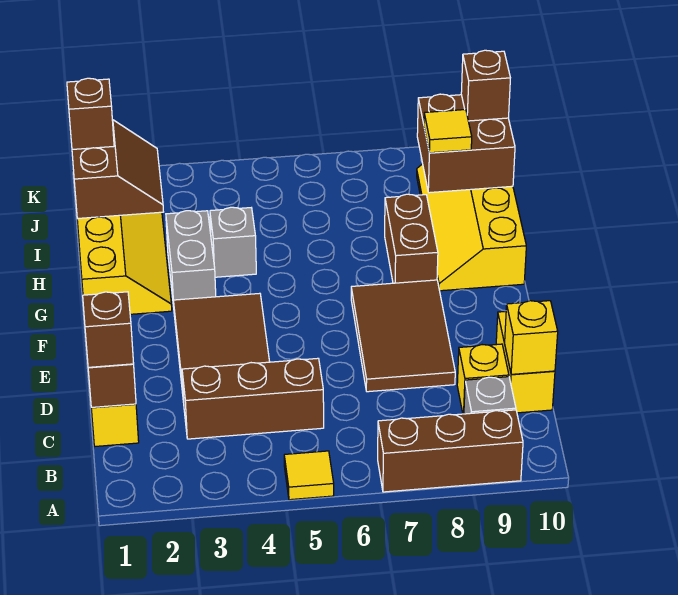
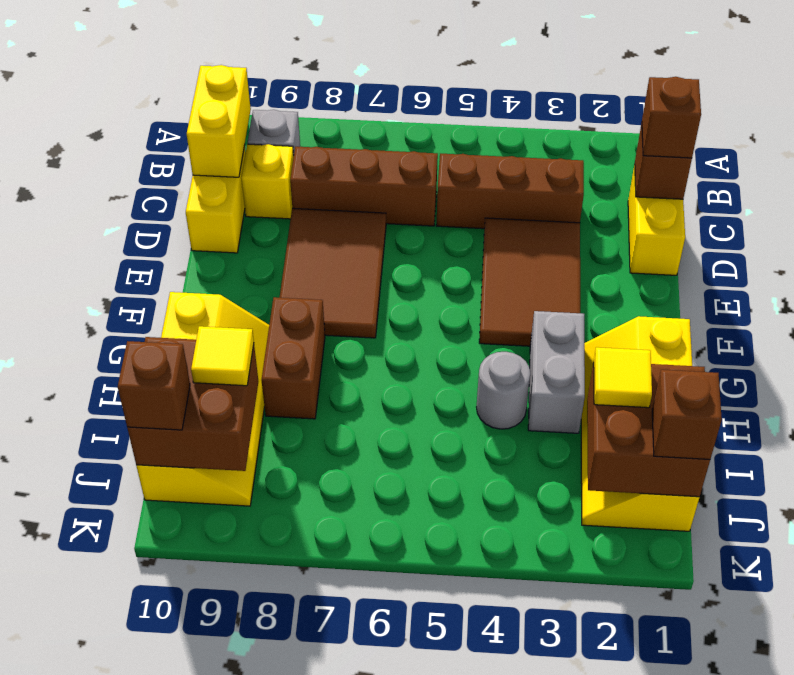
yellow 1x1 tile [284,451,334,500] -> yellow 1x1 tile moved to [594,347,652,408]
brown 1x3 brick [378,410,523,492] -> brown 1x3 brick moved to [290,147,438,226]
yellow 1x1 brick [505,301,558,374] -> yellow 1x2 brick [187,65,251,177]
grey 1x1 brick [210,207,256,277] -> grey 1x1 round brick [477,352,530,429]
brown 2x2 slope [72,120,163,219] -> brown 2x2 brick [587,362,710,497]

